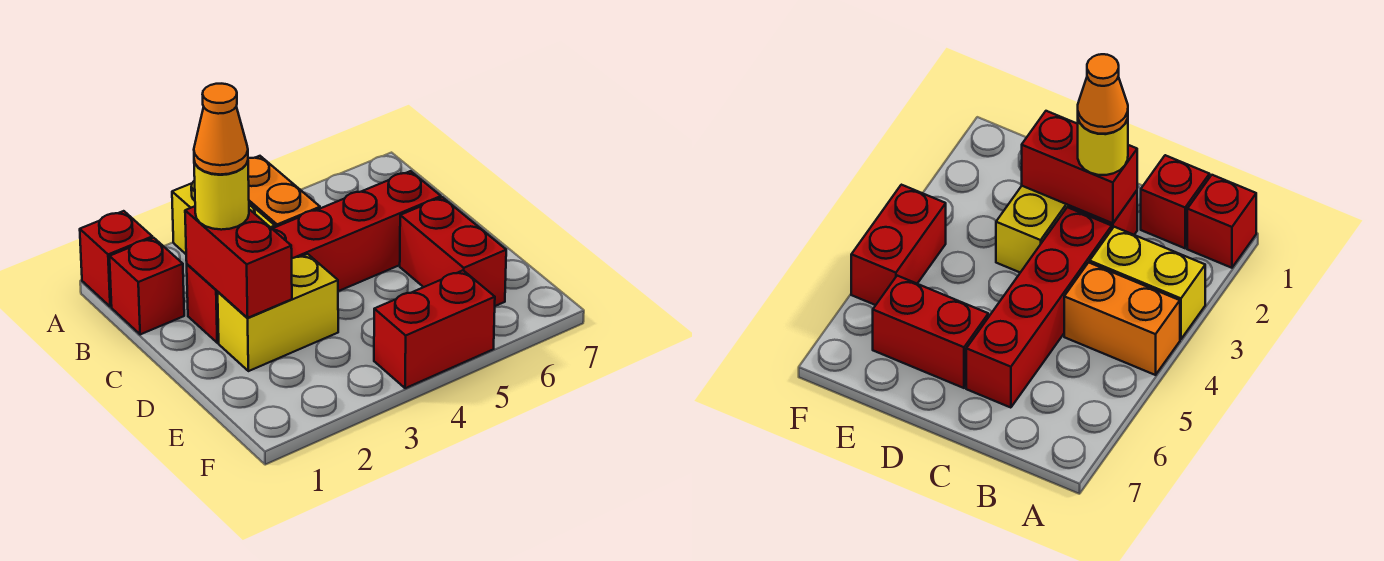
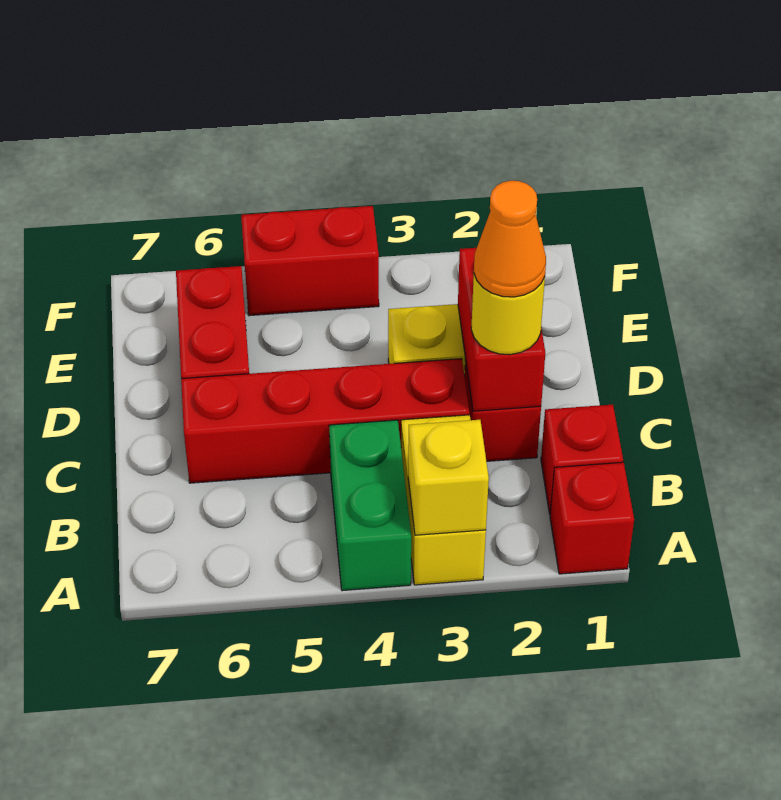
none -> yellow 1x1 brick [408,420,489,535]
orange 1x2 brick [248,156,320,227] -> green 1x2 brick [329,420,411,591]

